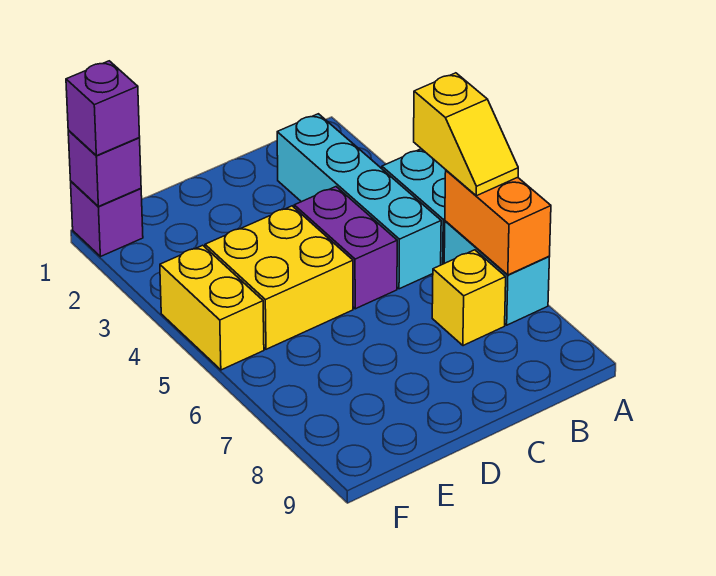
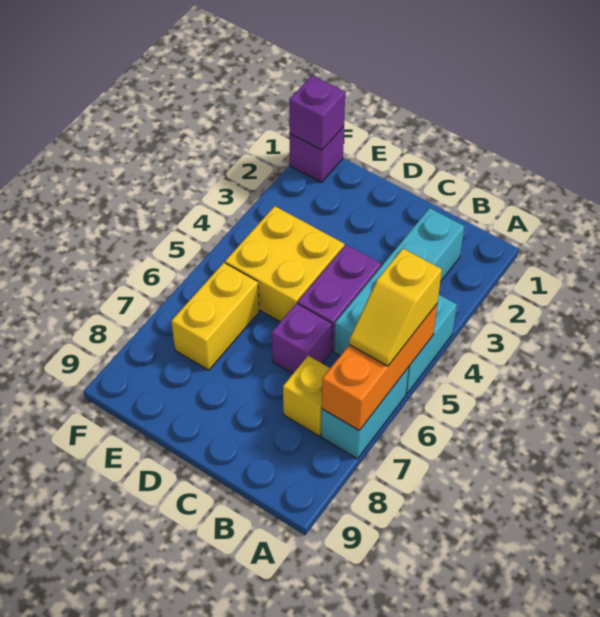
orange 1x2 brick [445,170,551,275] -> orange 1x3 brick [322,304,437,430]
purple 1x1 brick [66,61,140,156] -> purple 1x1 brick moved to [272,303,332,374]
yellow 1x2 brick [160,245,264,370] -> yellow 1x2 brick moved to [171,263,259,370]

